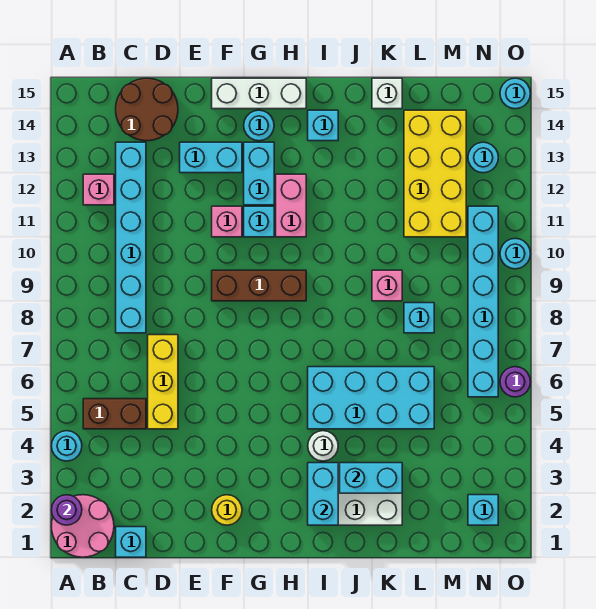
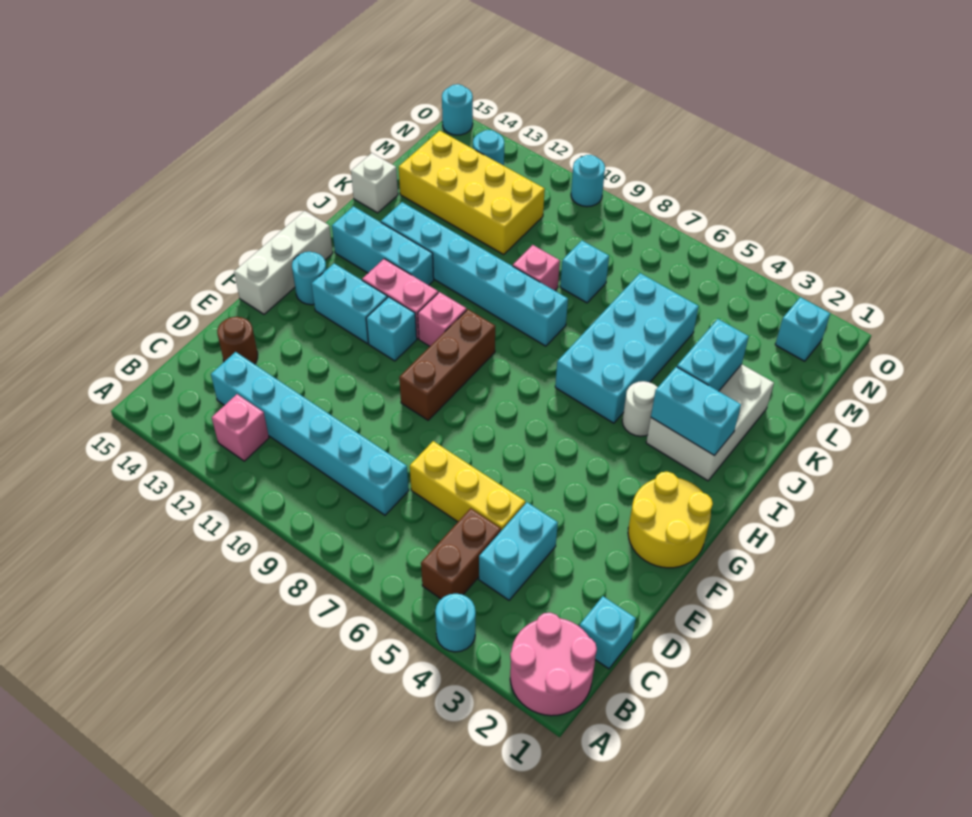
purple 1x1 round brick [52,495,82,525] -> none
brown 2x2 round brick [116,78,178,141] -> brown 1x1 round brick [217,317,258,364]
cyan 1x2 brick [180,142,242,173] -> cyan 1x2 brick moved to [479,502,558,600]
yellow 1x1 round brick [212,495,242,525] -> yellow 2x2 round brick [628,472,713,568]
pink 1x1 brick [212,206,242,237] -> pink 1x1 brick moved to [418,292,466,346]
cyan 1x1 brick [308,110,338,141] -> cyan 1x3 brick [332,206,434,285]
cyan 1x6 brick [468,206,498,397] -> cyan 1x6 brick moved to [381,202,568,346]
purple 1x1 round brick [500,367,530,397] -> none

